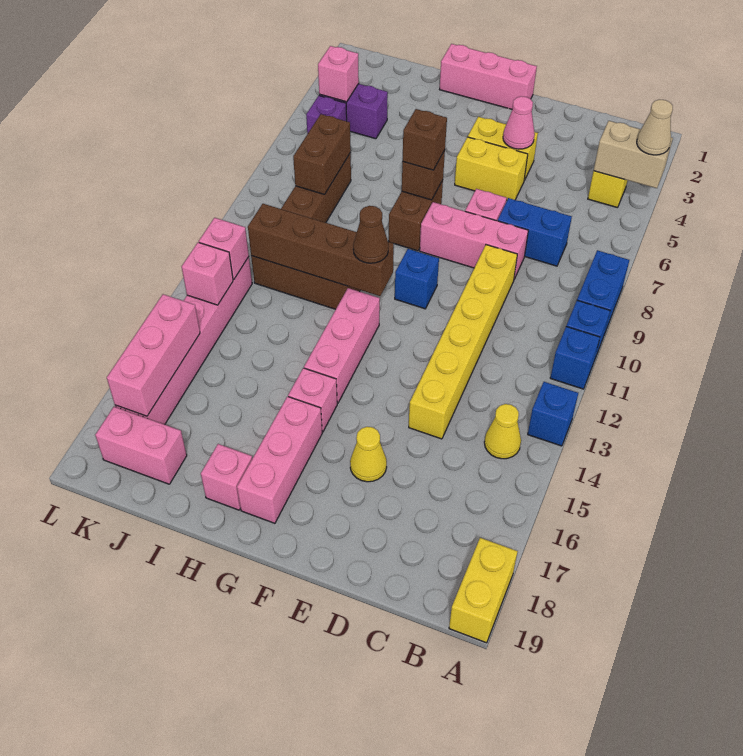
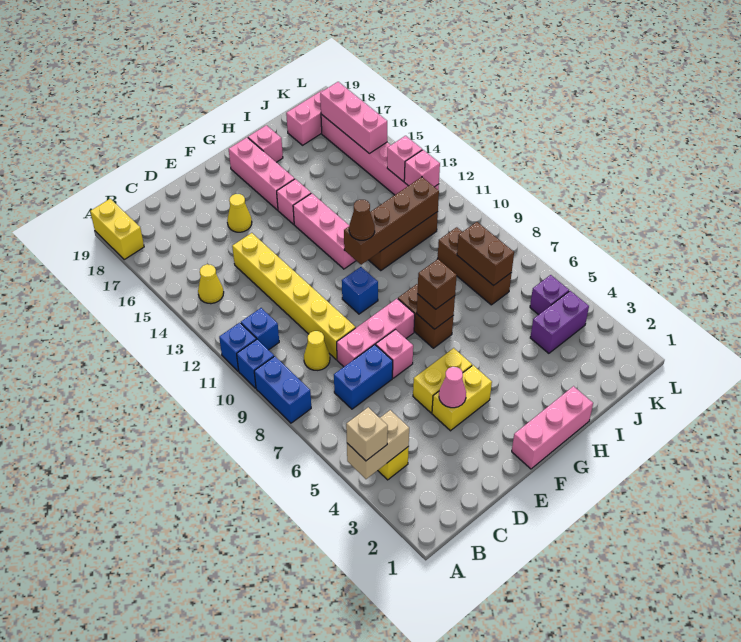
tan 1x1 cone [637,100,673,155] -> tan 1x1 brick [346,407,388,461]
blue 1x1 brick [528,382,578,446] -> blue 1x1 brick moved to [241,308,279,350]
none -> yellow 1x1 cone [304,331,330,370]
pink 1x1 brick [318,46,359,102] -> none

